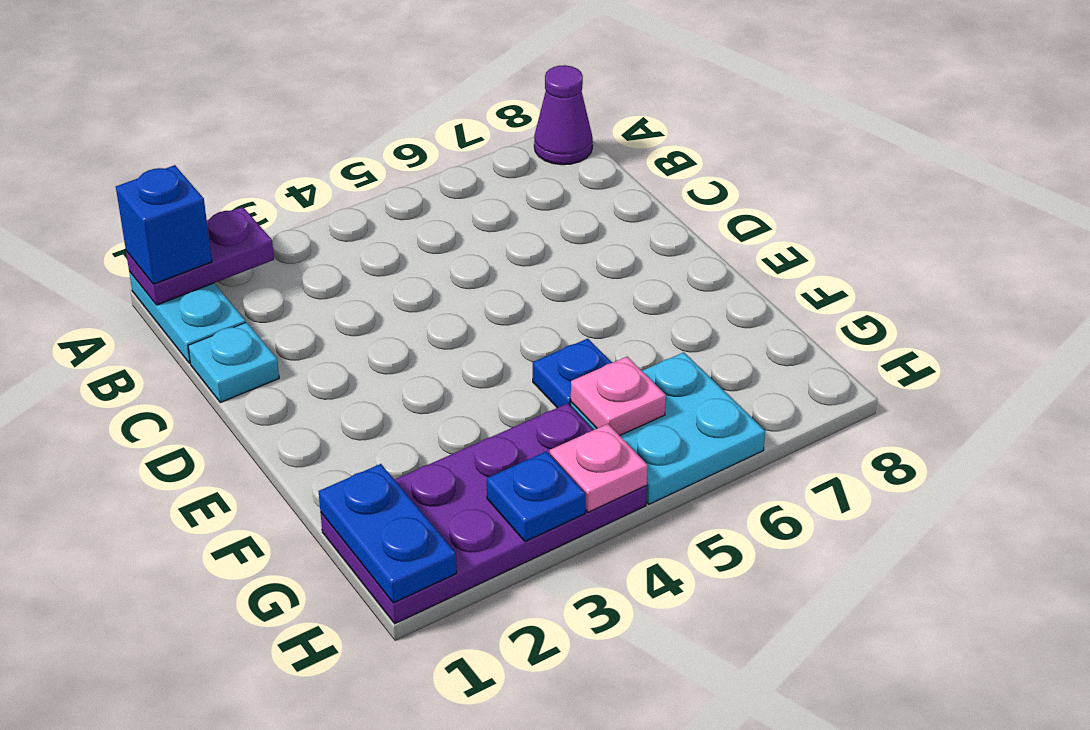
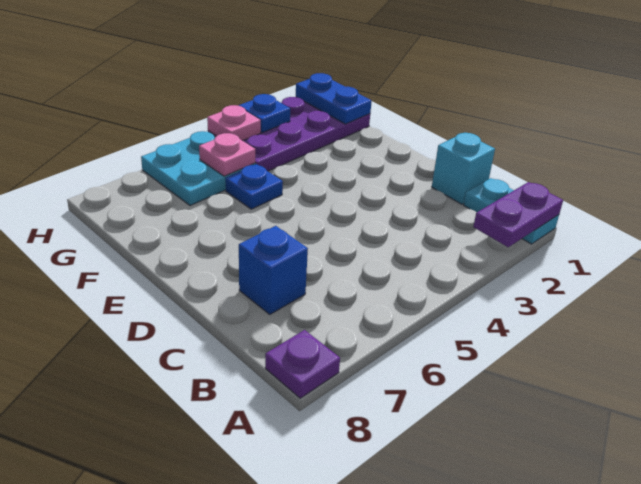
blue 1x1 brick [116,165,212,284] -> blue 1x1 brick moved to [239,226,308,314]
purple 1x1 cone [534,65,593,165] -> purple 1x1 plate [265,330,340,398]
cyan 1x1 plate [188,322,279,403] -> cyan 1x1 brick [432,133,495,204]

